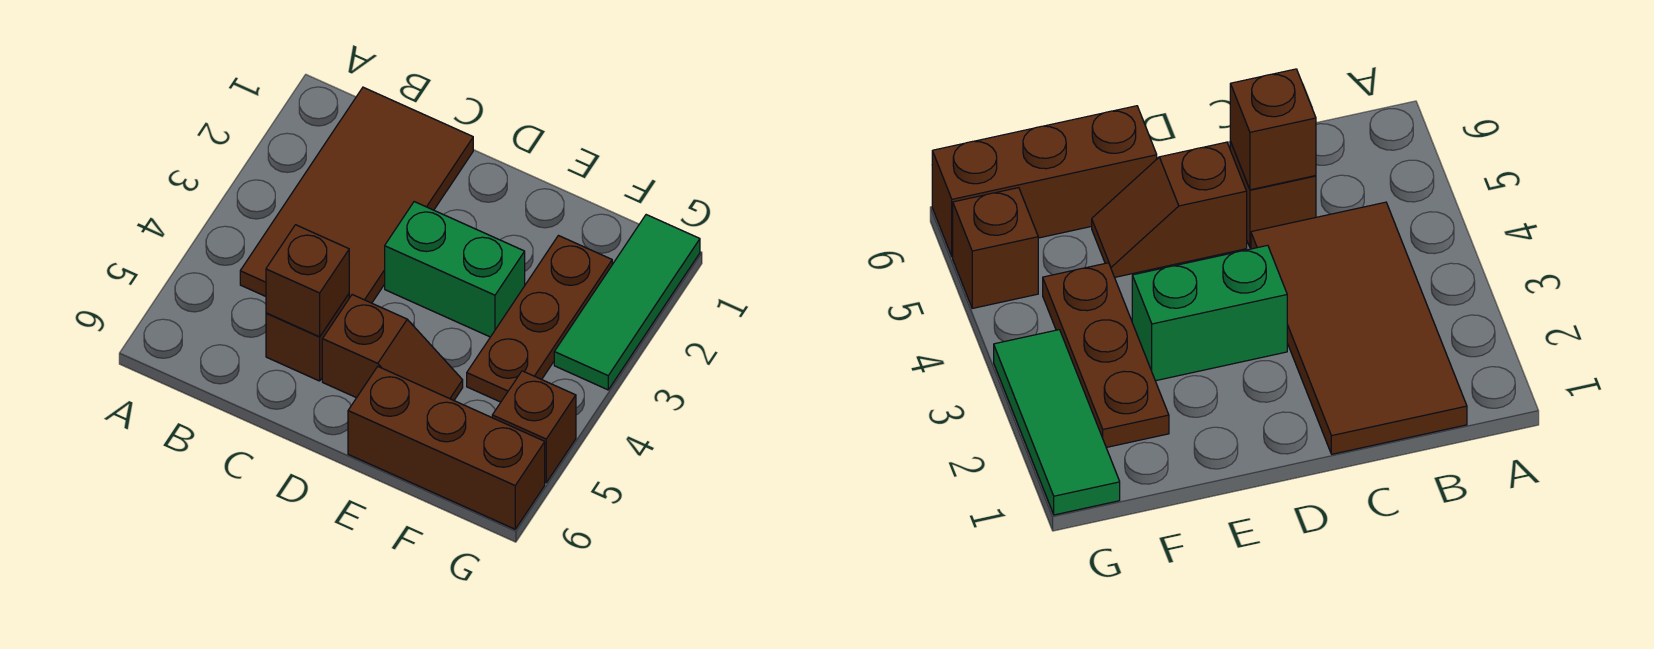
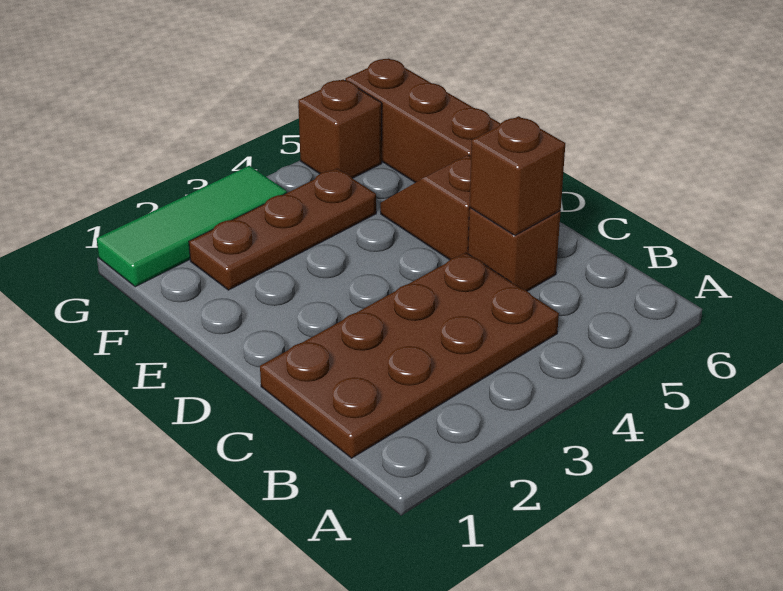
brown 2x4 tile [240,87,473,303] -> brown 2x4 plate [260,252,559,458]
green 1x2 brick [385,202,525,337] -> none

